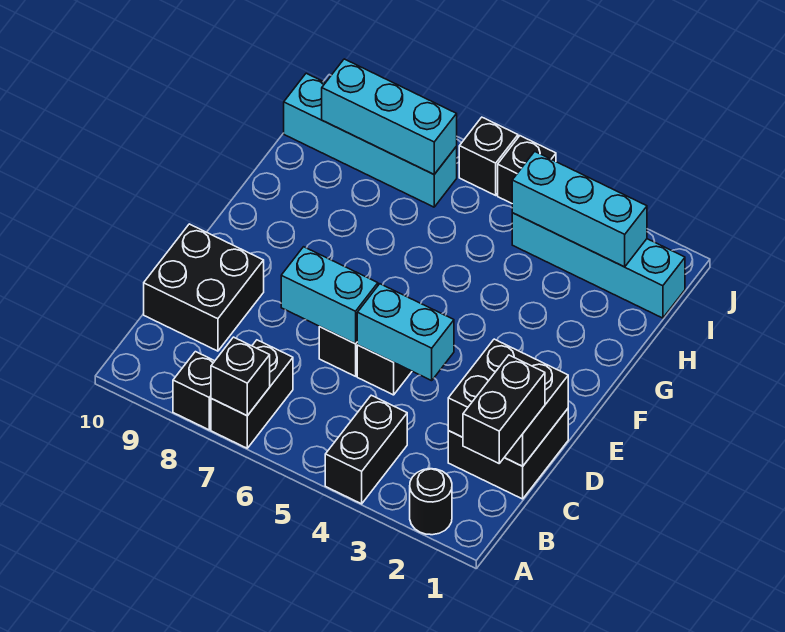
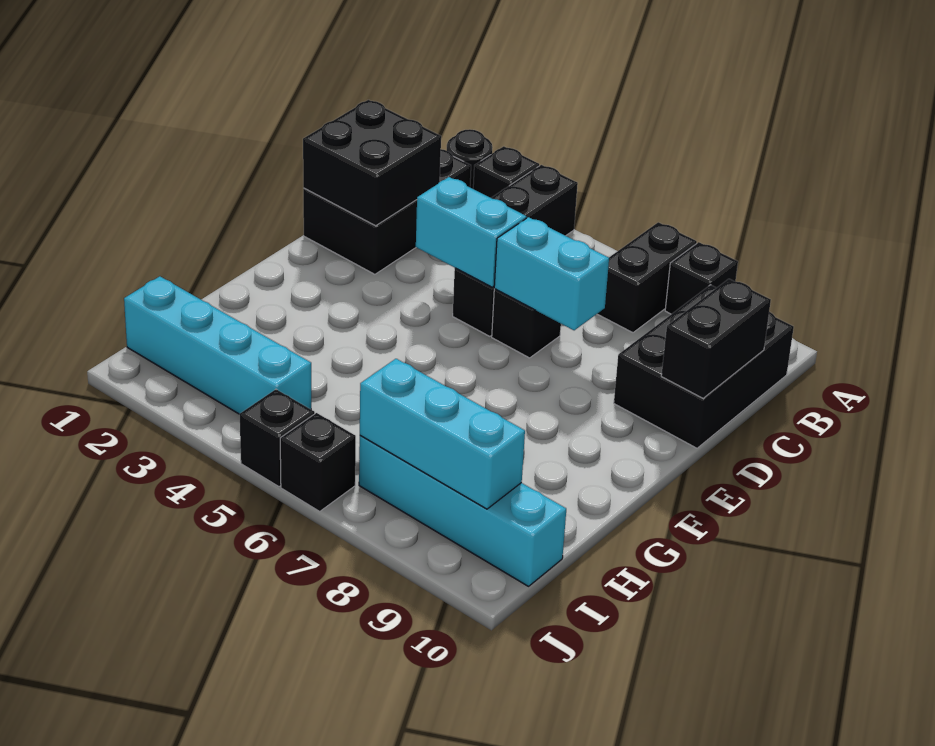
black 1x1 brick [211,337,270,416] -> black 1x1 brick moved to [473,146,539,198]
black 1x2 brick [463,355,545,463] -> black 1x2 brick moved to [661,279,771,398]
black 2x2 brick [448,409,568,499] -> black 2x3 brick [303,149,471,274]
black 2x2 brick [144,224,264,351] -> black 2x3 brick [614,285,794,448]
cyan 1x3 brick [512,151,647,267] -> none

